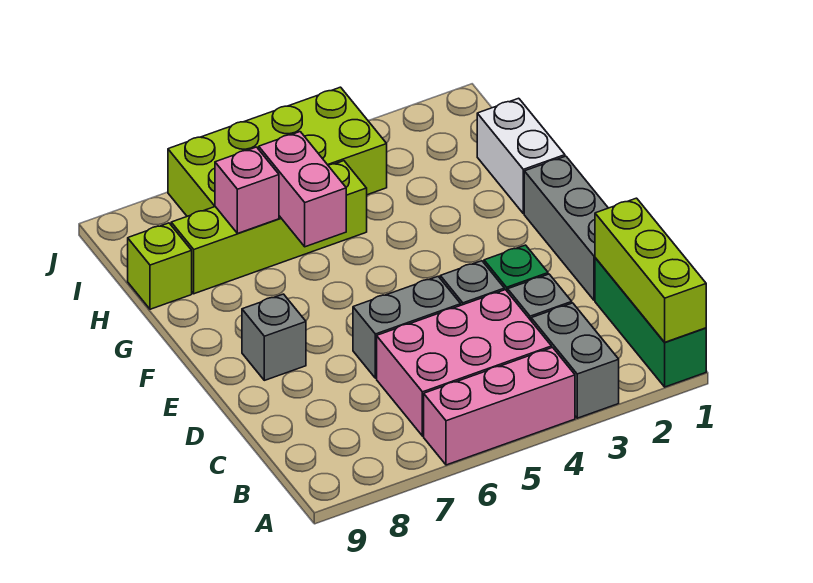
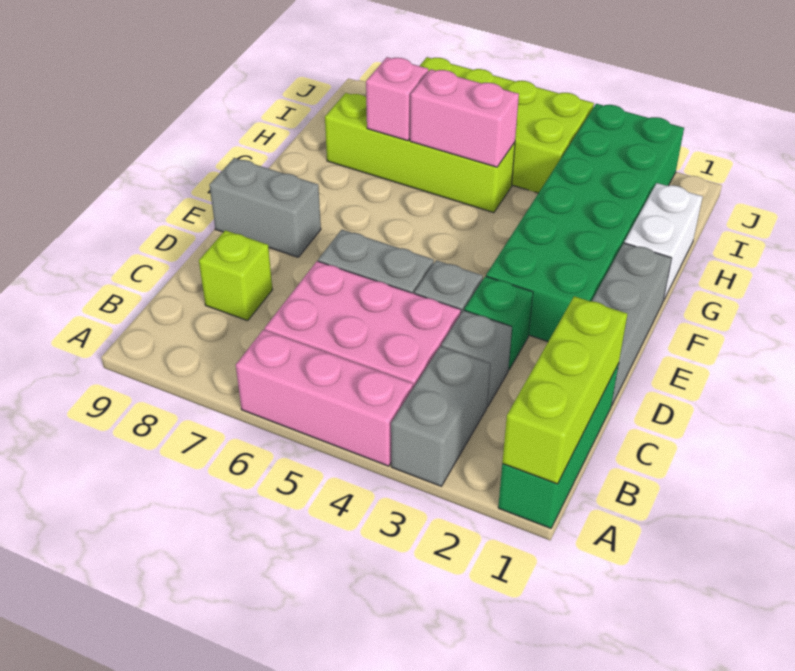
none -> green 2x6 brick [486,104,684,342]
grey 1x1 brick [242,294,306,380] -> grey 1x2 brick [210,158,321,257]
pink 1x2 brick [259,132,346,247] -> pink 1x2 brick turned to [410,69,519,167]
lime 1x1 brick [128,223,192,309] -> lime 1x1 brick moved to [199,230,272,321]

